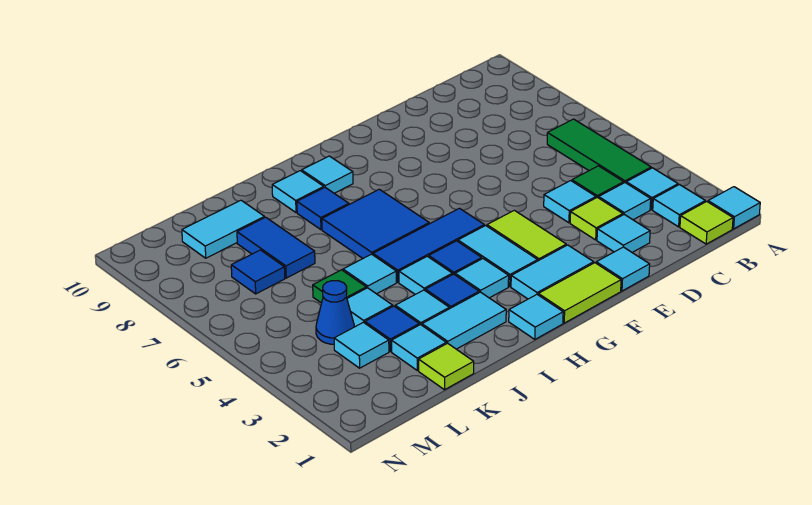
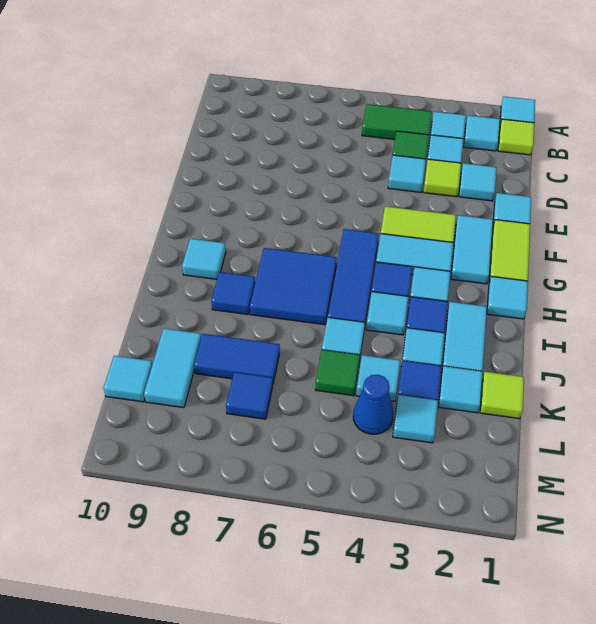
green 1x3 tile [547,119,651,183] -> green 1x2 tile [362,104,432,139]
cyan 1x1 tile [272,171,324,212] -> cyan 1x1 tile moved to [103,356,152,402]

